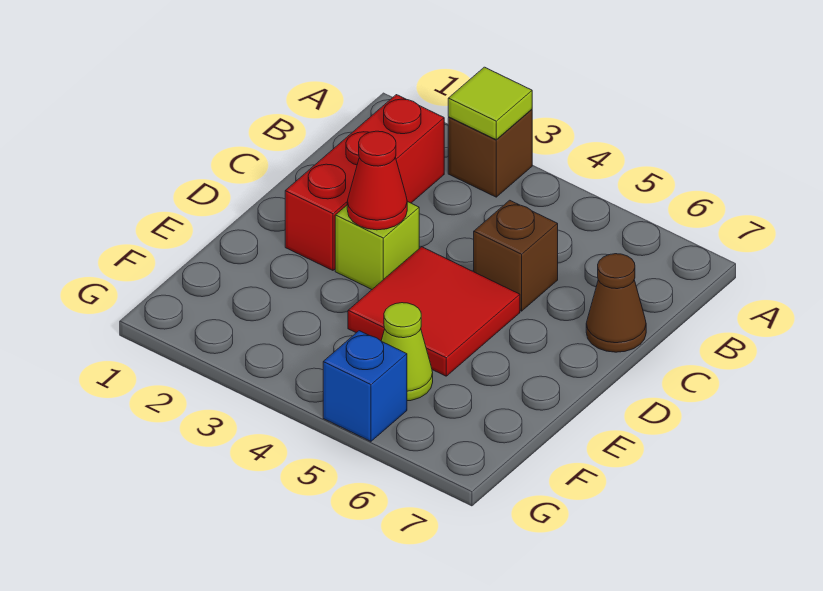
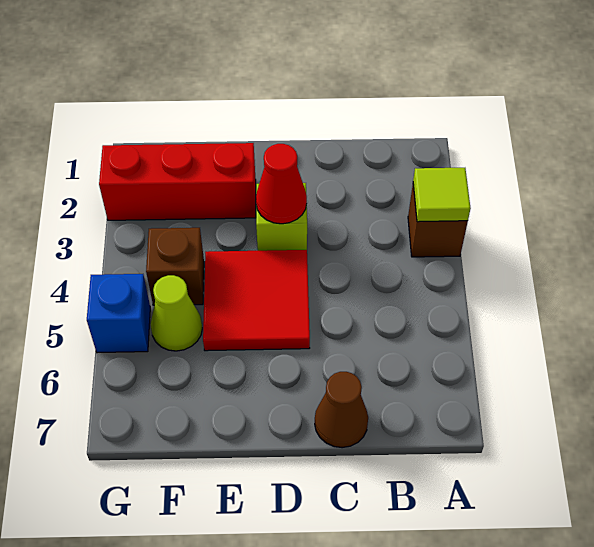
red 1x3 brick [285,95,444,270] -> red 1x3 brick moved to [99,143,256,220]
brown 1x1 brick [474,200,558,311] -> brown 1x1 brick moved to [146,228,204,305]

